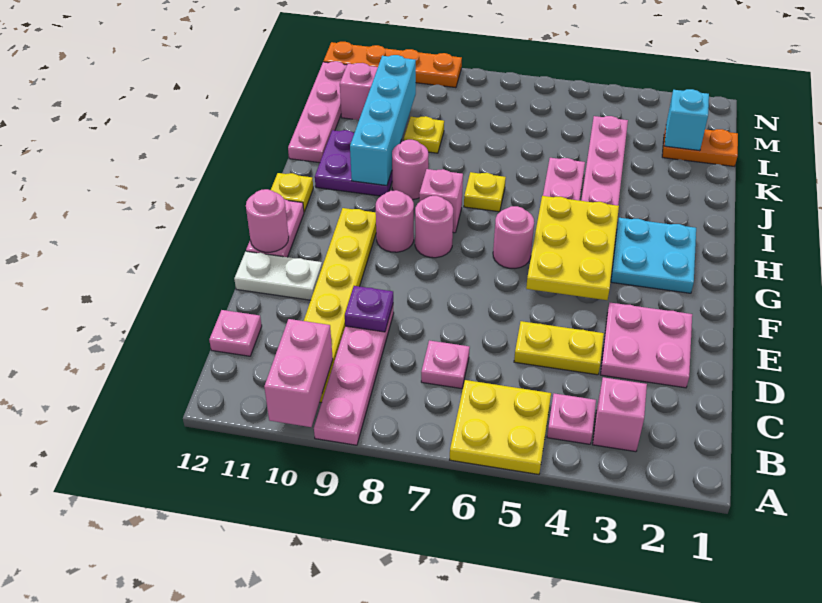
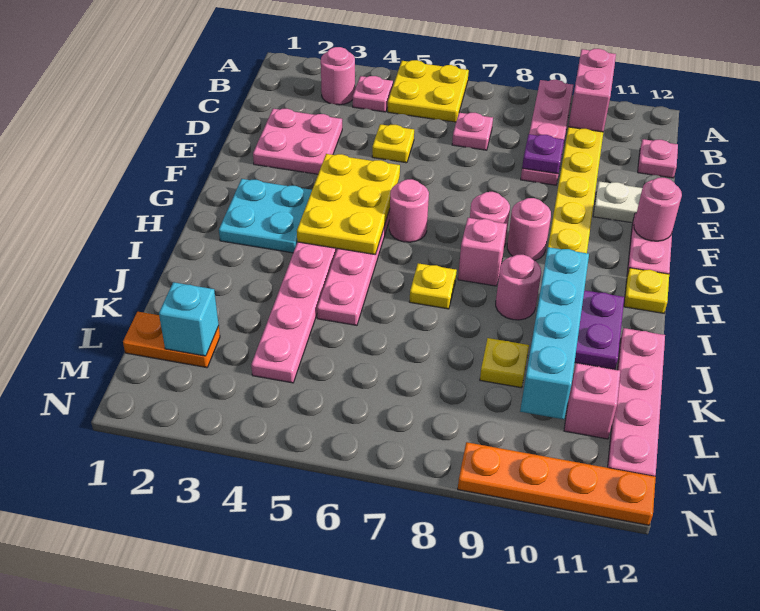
pink 1x1 brick [593,377,647,452] -> pink 1x1 round brick [321,47,355,105]
yellow 1x2 plate [514,321,604,375] -> yellow 1x1 plate [372,124,414,163]

